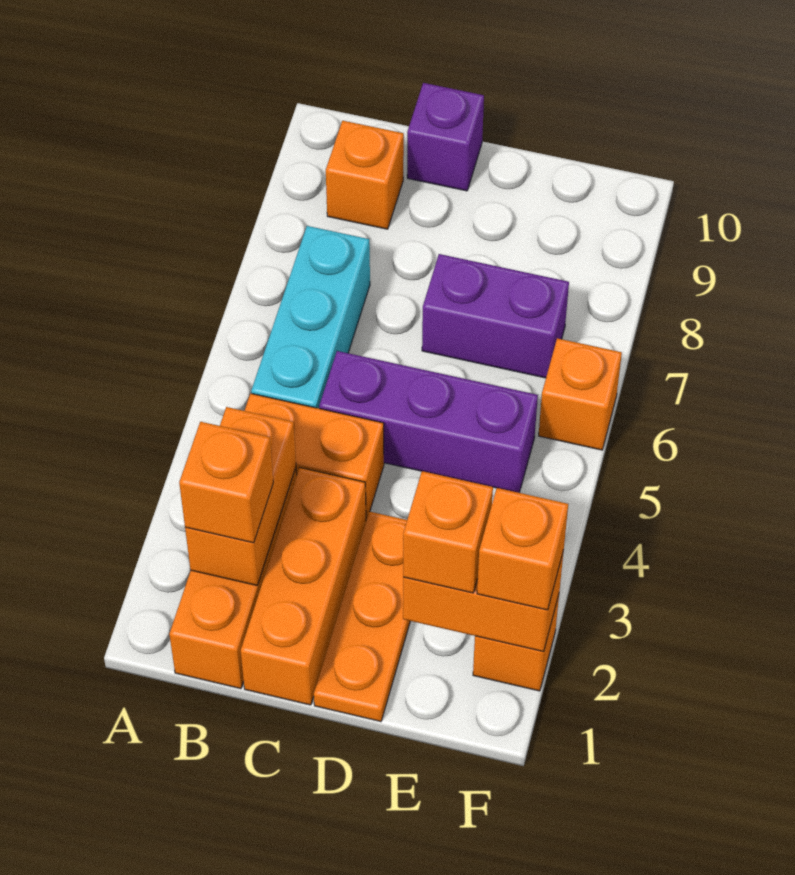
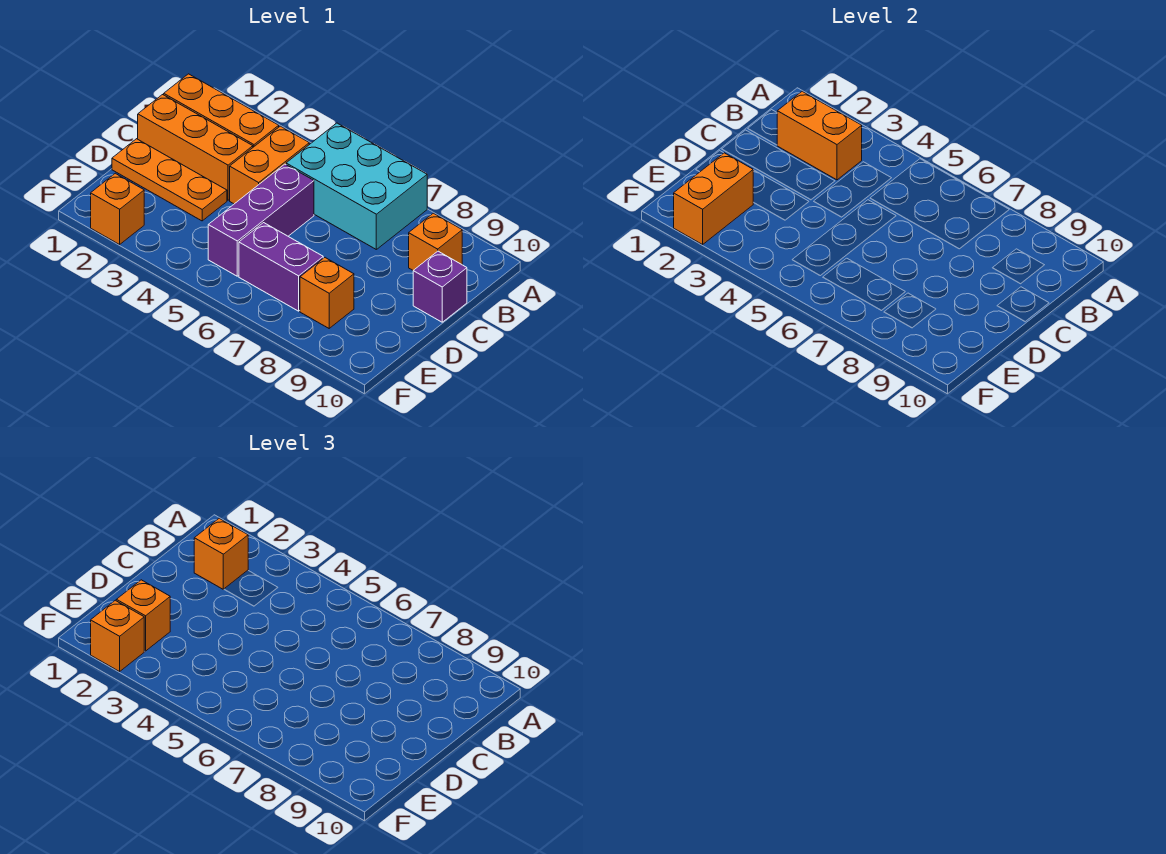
cyan 1x3 brick [251,226,370,408] -> cyan 2x3 brick [286,123,427,249]
purple 1x2 brick [422,254,569,378] -> purple 1x2 brick turned to [239,223,323,311]
orange 1x1 brick [539,338,622,450] -> orange 1x1 brick moved to [300,258,354,328]

